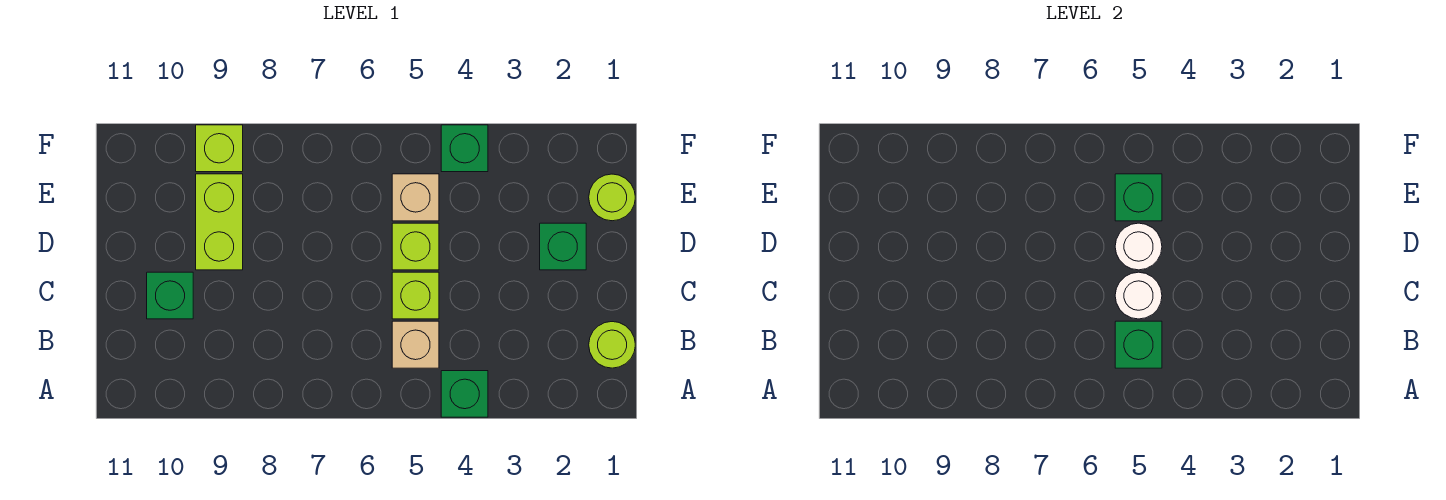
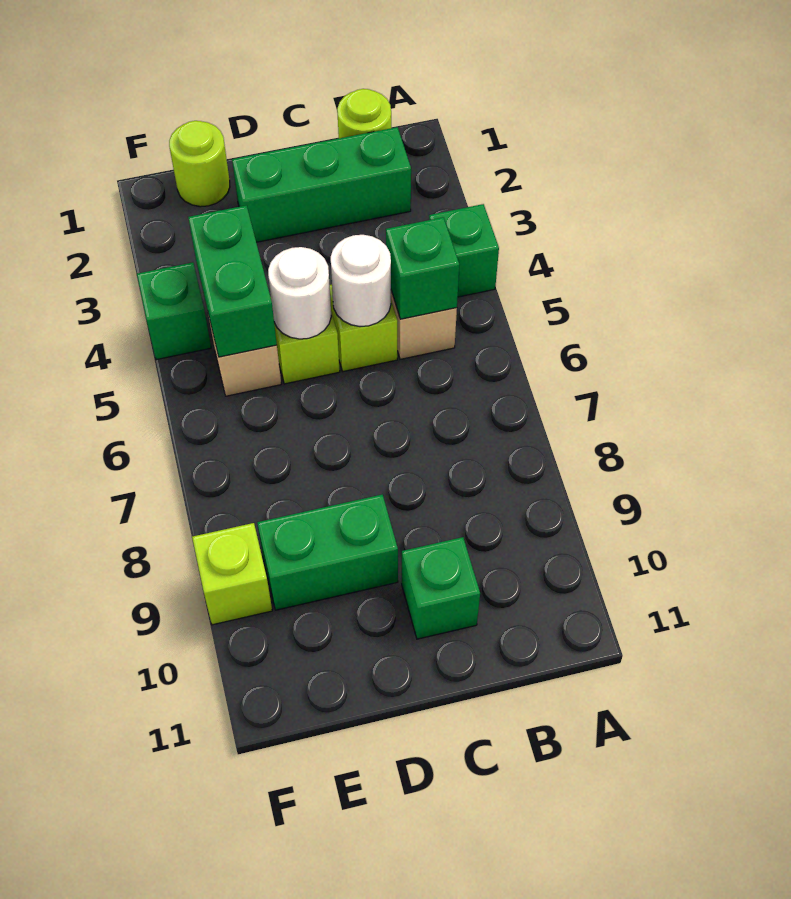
green 1x1 brick [540,223,586,270] -> green 1x3 brick [232,127,411,242]
lime 1x2 brick [196,174,243,270] -> green 1x2 brick [257,495,398,610]
green 1x1 brick [1115,174,1162,221] -> green 1x2 brick [188,205,277,357]

